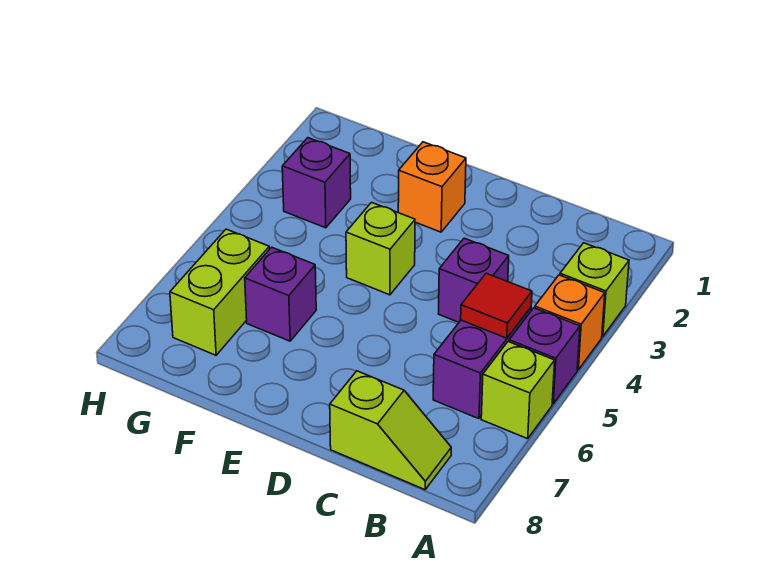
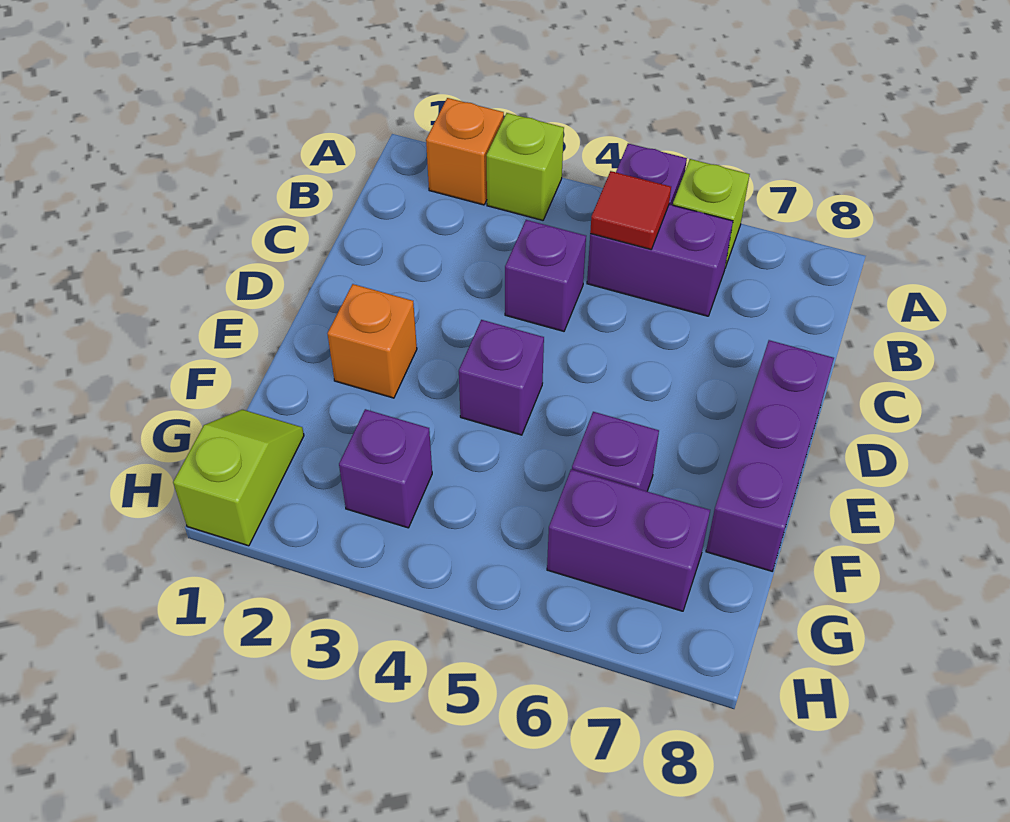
orange 1x1 brick [535,275,605,370] -> orange 1x1 brick moved to [426,98,504,205]
lime 1x2 slope [330,371,451,490] -> lime 1x2 slope moved to [173,410,304,546]
none -> purple 1x3 brick [706,340,834,571]
lime 1x1 brick [346,202,415,295] -> purple 1x1 brick [459,320,544,435]
lime 1x2 brick [170,229,269,355] -> purple 1x2 brick [547,469,710,611]

